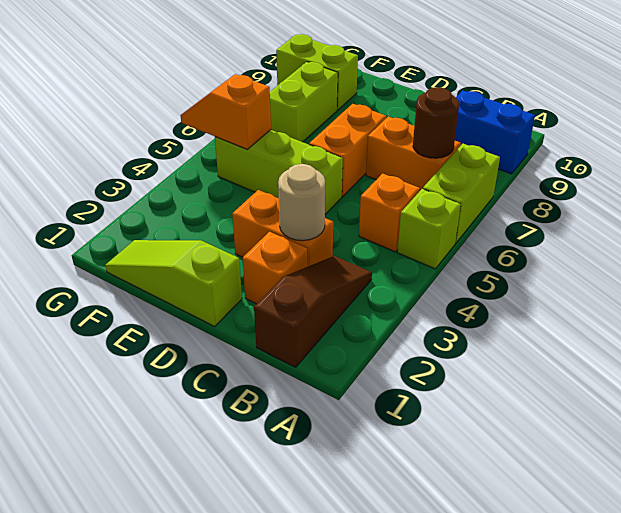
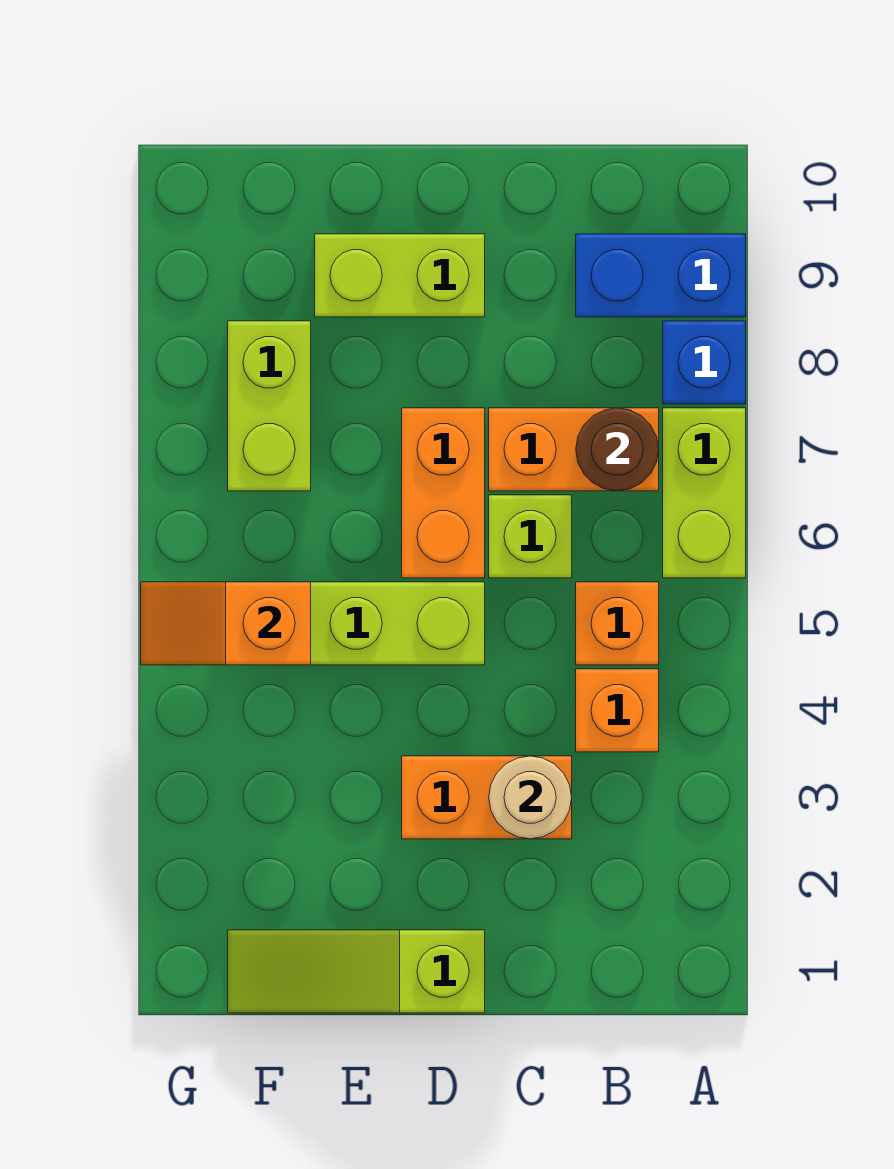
lime 1x1 brick [397,189,461,269] -> lime 1x1 brick moved to [489,495,572,578]
none -> blue 1x1 brick [663,321,746,404]
brown 1x3 slope [254,256,372,367] -> none
orange 1x1 brick [243,232,307,304] -> orange 1x1 brick moved to [576,669,659,752]
lime 1x2 brick [276,34,358,110] -> lime 1x2 brick moved to [315,234,485,317]

